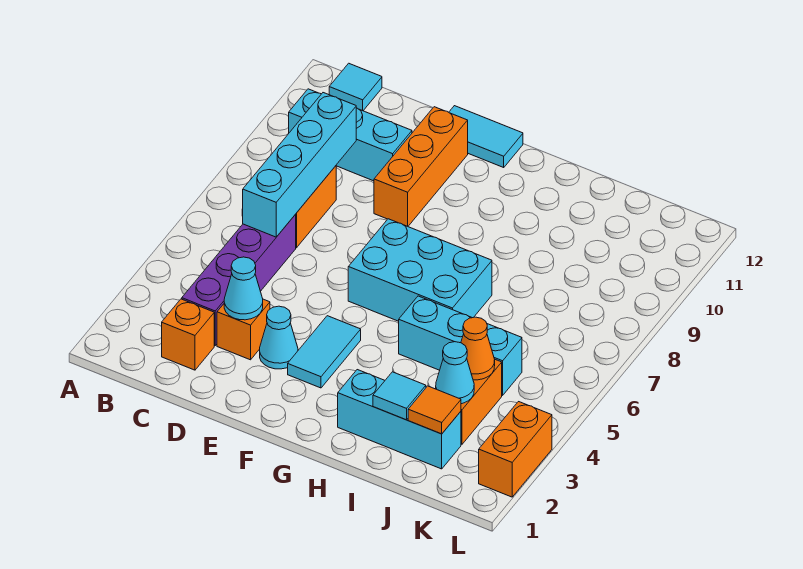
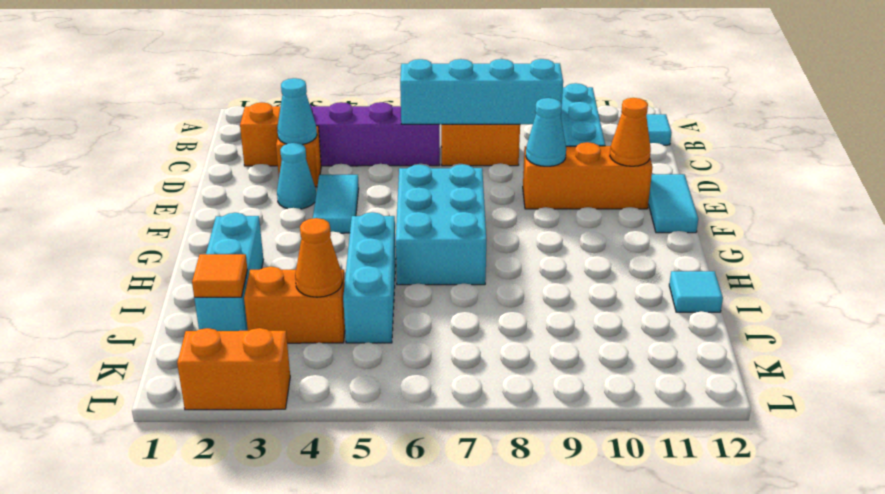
none -> orange 1x1 cone [610,98,651,166]
cyan 1x2 tile [288,316,361,388] -> cyan 1x2 tile turned to [313,175,359,233]
cyan 1x1 tile [373,372,426,420] -> cyan 1x1 tile moved to [669,271,723,312]
cyan 1x1 cone [436,342,474,404] -> cyan 1x1 cone moved to [526,98,566,166]

